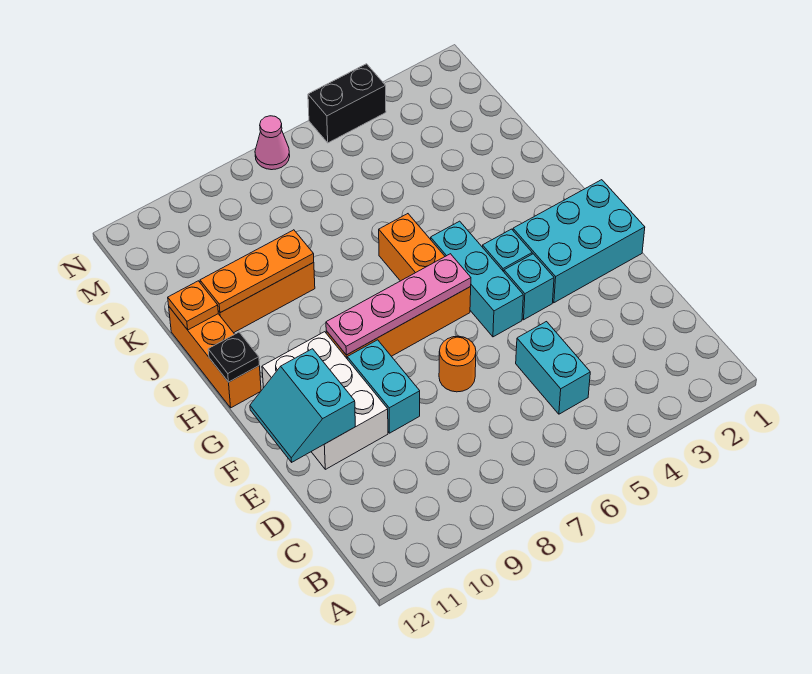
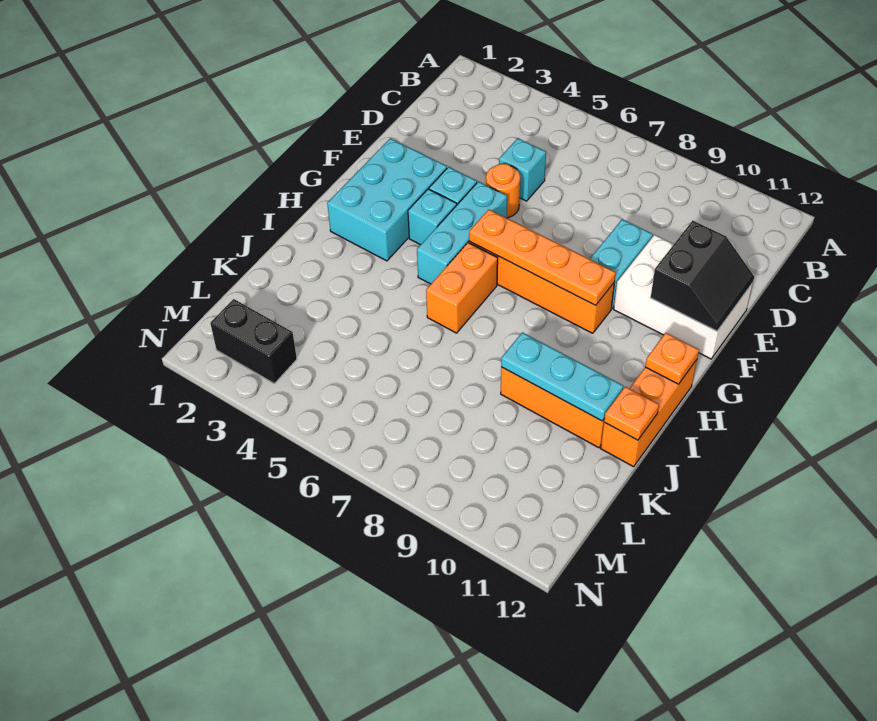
cyan 1x2 brick [516,322,590,414] -> cyan 1x1 brick [499,138,546,201]
orange 1x1 round brick [439,336,476,392] -> orange 1x1 round brick moved to [486,164,520,218]
white 2x3 brick [262,332,388,469] -> white 2x3 brick turned to [614,235,753,359]
cyan 2x2 slope [250,349,355,462] -> black 2x2 slope [651,221,754,331]
cyan 2x3 brick [513,180,645,303] -> cyan 2x3 brick turned to [327,138,447,261]
pink 1x4 plate [326,254,471,355] -> orange 1x4 plate [469,209,616,305]
black 1x1 plate [208,332,259,382] -> orange 1x1 plate [645,333,699,384]
orange 1x3 plate [200,230,314,313] -> cyan 1x3 plate [501,332,623,421]
black 1x2 brick [308,64,386,143] -> black 1x2 brick moved to [210,299,297,383]
pink 1x1 cone [255,116,290,170] -> none

